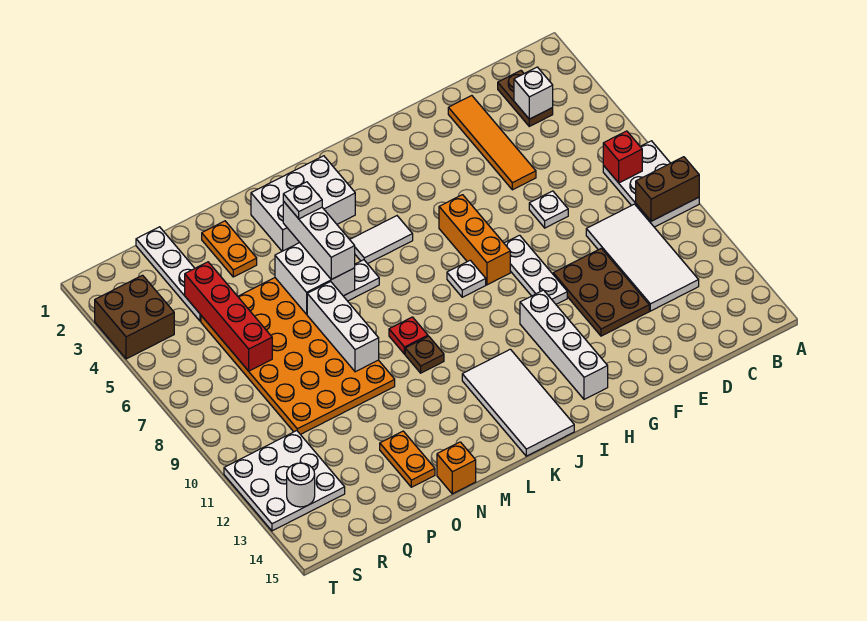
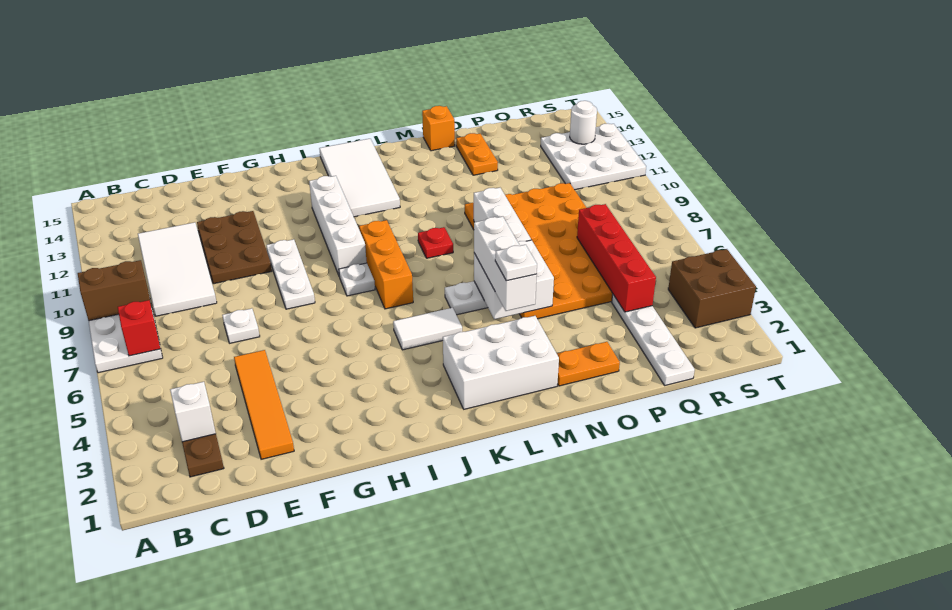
orange 1x3 brick [439,195,510,285] -> orange 1x3 brick moved to [359,220,413,309]
white 1x4 brick [520,290,608,399] -> white 1x4 brick moved to [309,176,367,275]
brown 1x1 plate [405,336,444,373] -> none
orange 1x2 plate [202,221,257,277] -> orange 1x2 plate turned to [557,342,620,386]

